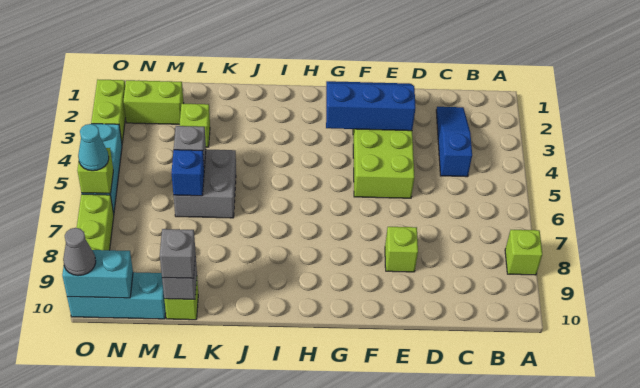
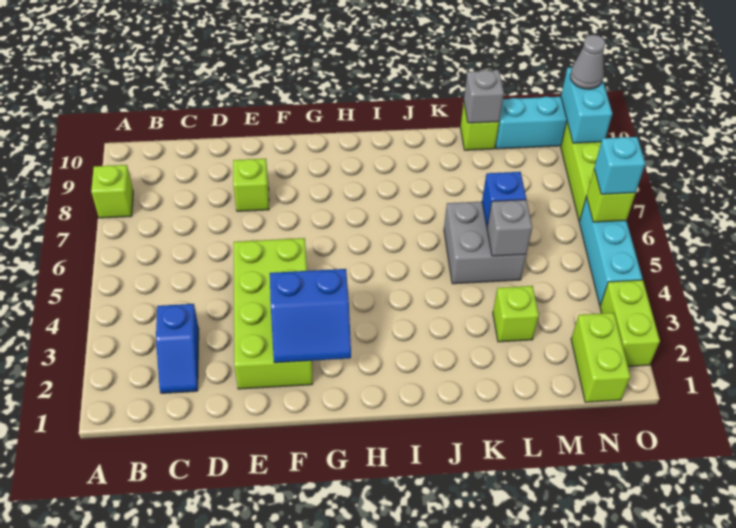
blue 1x3 slope [436,107,472,177] -> blue 1x2 slope [156,304,199,393]
blue 2x3 slope [326,81,416,131] -> blue 2x2 slope [270,269,351,363]
grey 1x1 brick [160,229,195,278] -> none
lime 1x2 brick [124,80,184,124] -> lime 1x2 brick turned to [571,313,630,402]
cyan 1x2 brick [62,250,133,298] -> cyan 1x2 brick turned to [561,67,612,143]
cyan 1x1 cone [78,124,109,171] -> cyan 1x1 brick [594,137,645,194]

